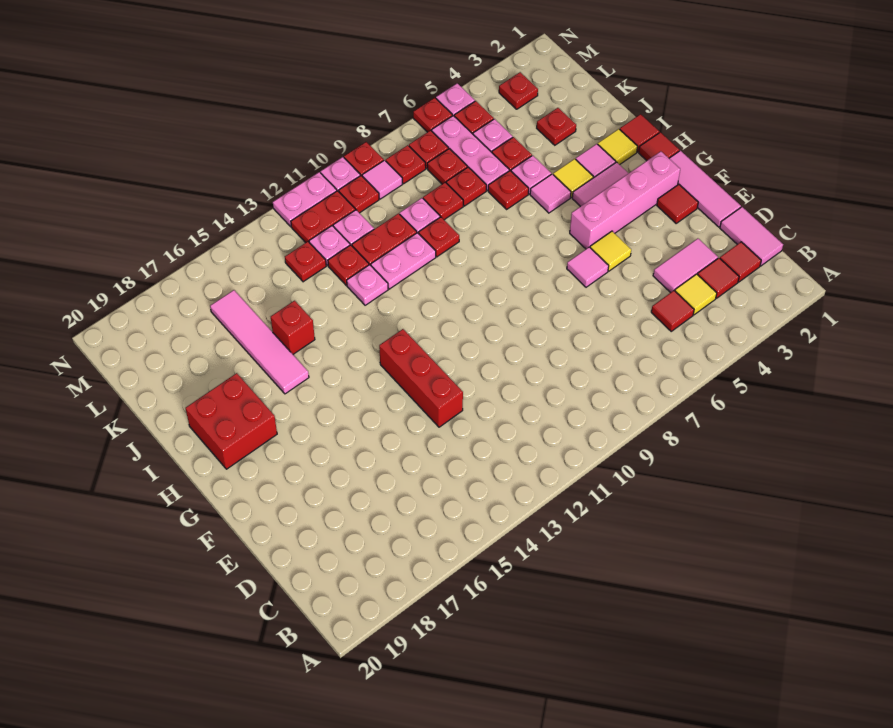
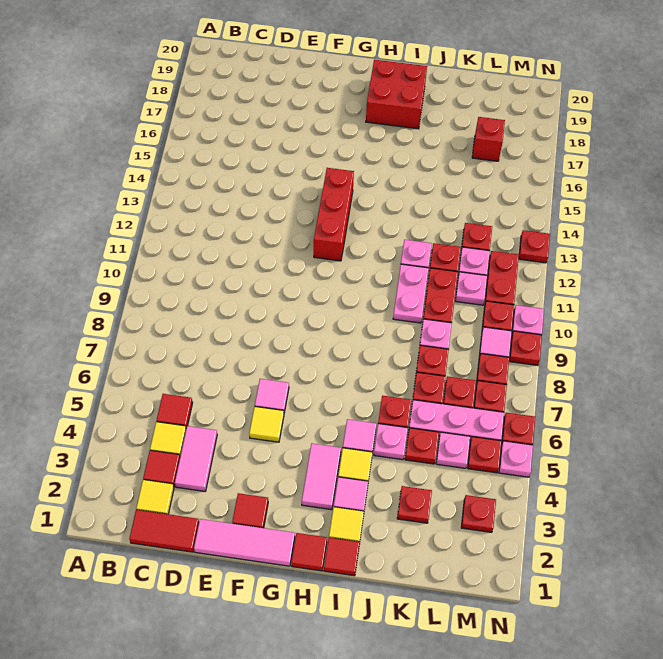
pink 1x2 tile [720,207,783,266] -> red 1x2 tile [129,510,199,552]
red 1x1 tile [720,242,761,282] -> yellow 1x1 tile [136,480,174,514]
red 1x3 brick [379,329,463,427] -> red 1x3 brick turned to [314,168,354,261]
pink 1x4 brick [570,151,680,249] -> none
pink 1x4 tile [210,290,309,394] -> none
red 1x1 plate [419,217,459,257] -> red 1x1 plate moved to [519,230,550,263]
red 1x1 brick [271,301,315,354] -> red 1x1 brick moved to [472,117,505,161]
pink 1x2 plate [273,172,337,226] -> none

